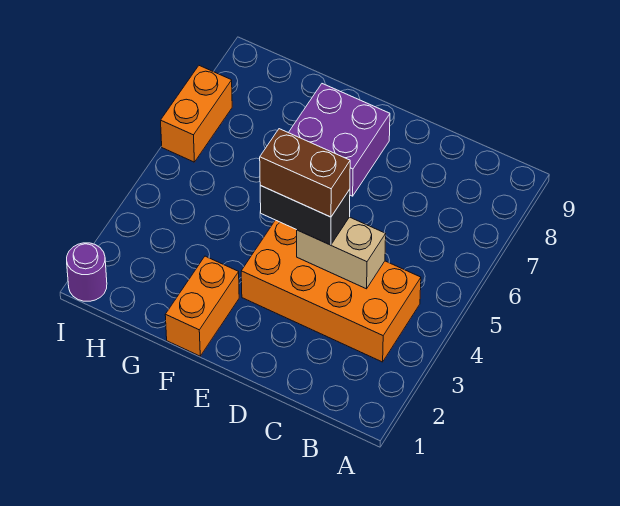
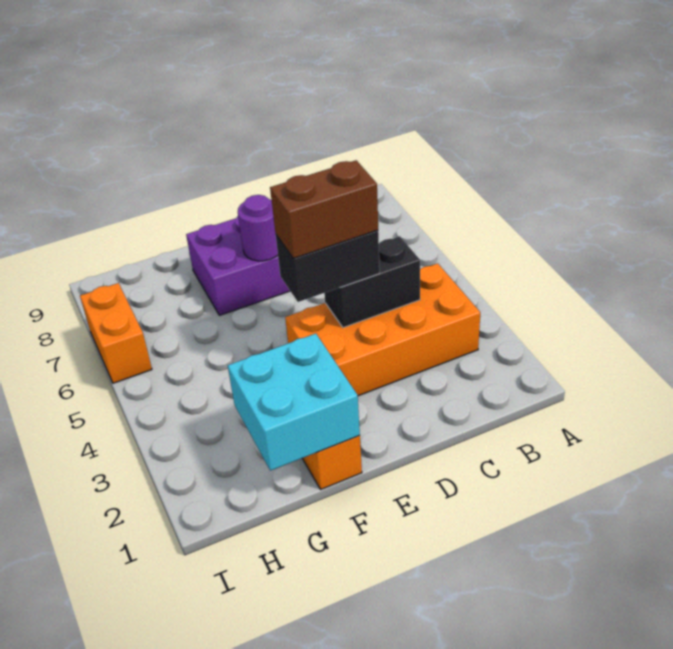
tan 1x2 brick [297,217,386,289] -> black 1x2 brick [324,236,420,328]
none -> cyan 2x2 brick [228,334,360,471]
purple 1x1 round brick [67,243,107,301] -> purple 1x1 round brick moved to [238,195,278,261]

